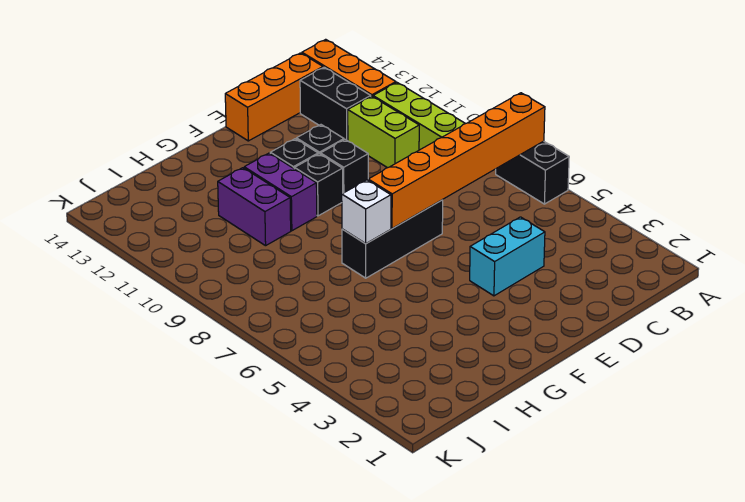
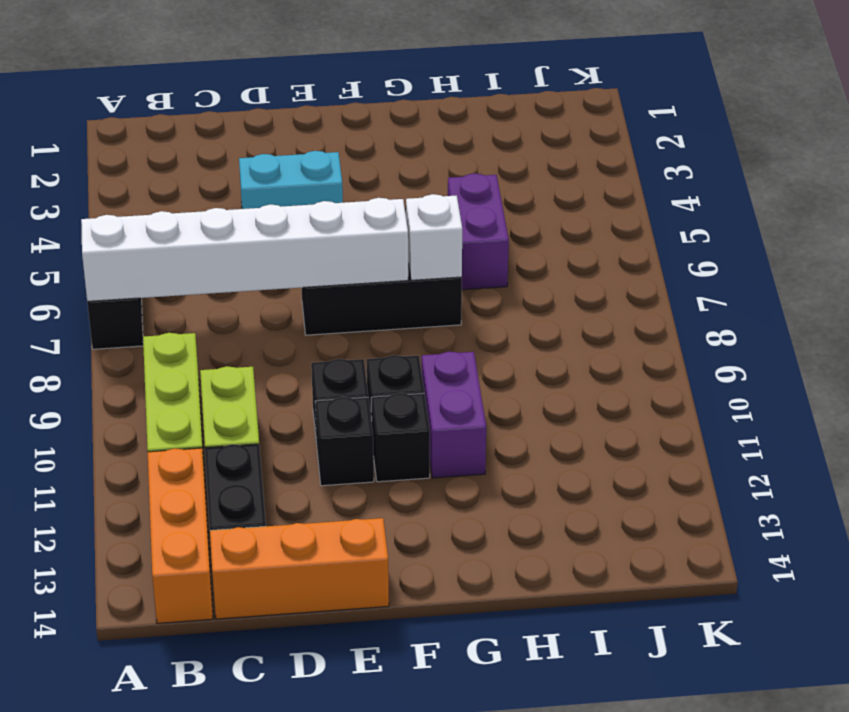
orange 1x6 brick [368,93,545,229] -> white 1x6 brick [81,198,408,301]
purple 1x2 brick [218,168,291,246] -> purple 1x2 brick moved to [448,173,509,290]

